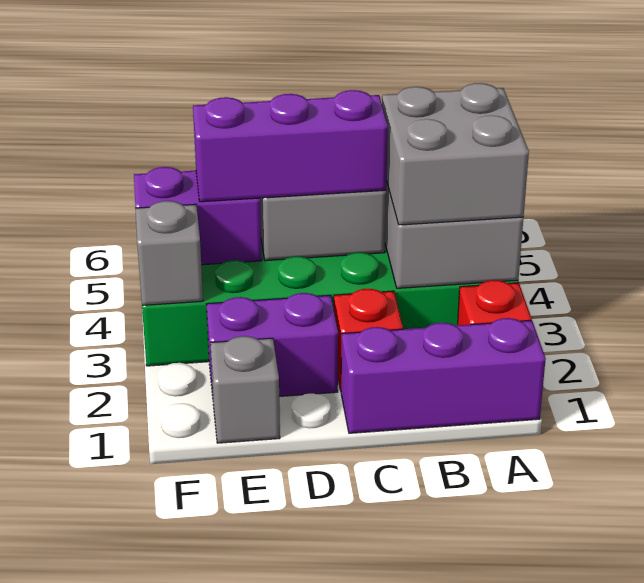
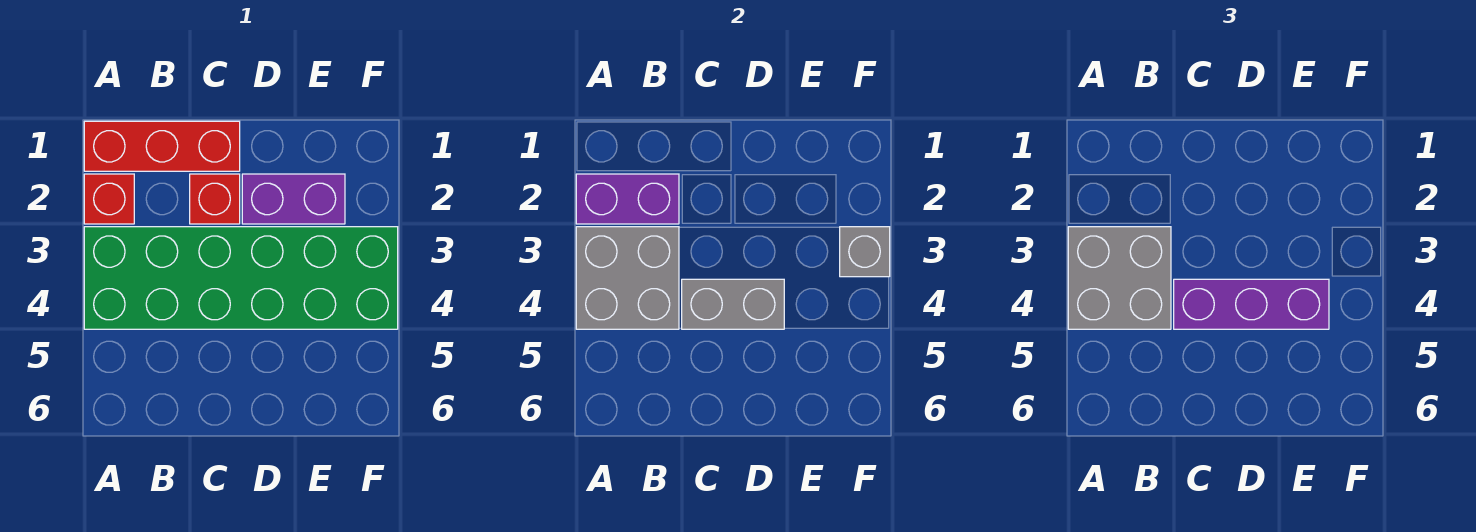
purple 1x3 brick [341,318,546,433] -> red 1x3 brick [84,121,240,171]
grey 1x1 brick [210,336,280,443] -> none
purple 1x2 brick [134,167,262,265] -> purple 1x2 brick moved to [576,174,679,224]

